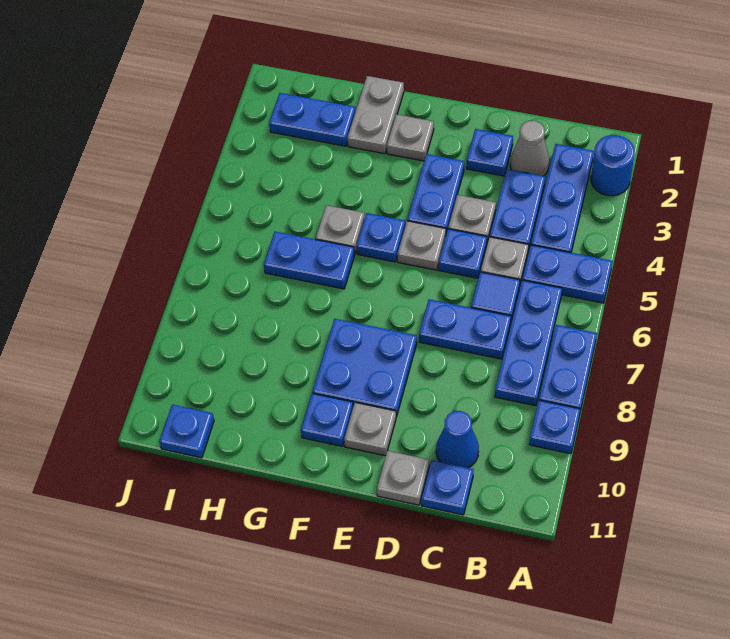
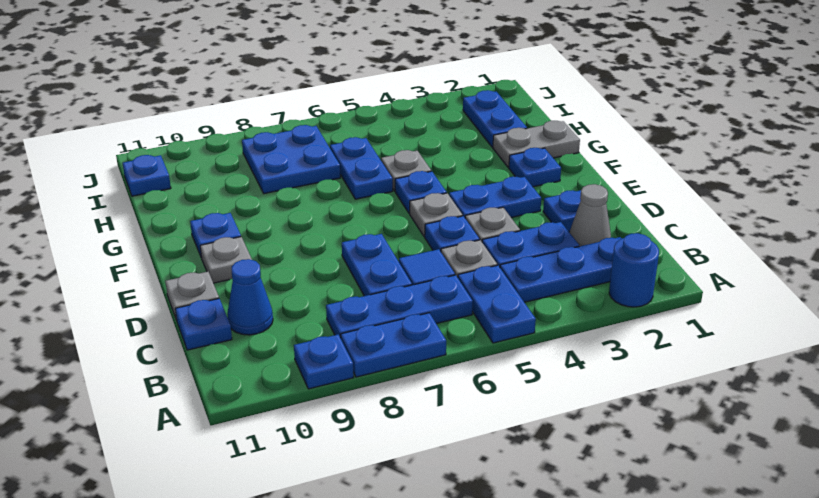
blue 2x2 plate [312,319,417,417] -> blue 2x2 plate moved to [242,125,340,194]
grey 1x1 plate [387,114,434,161] -> blue 1x1 plate [509,148,561,187]

